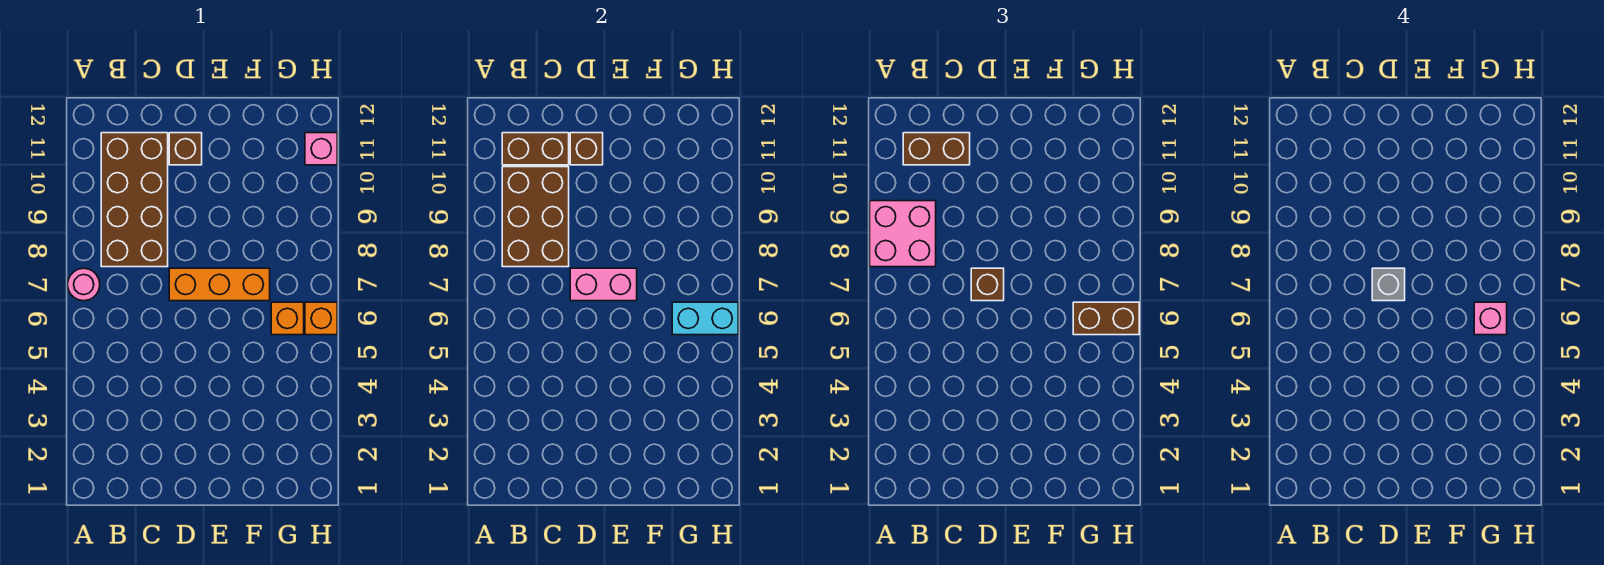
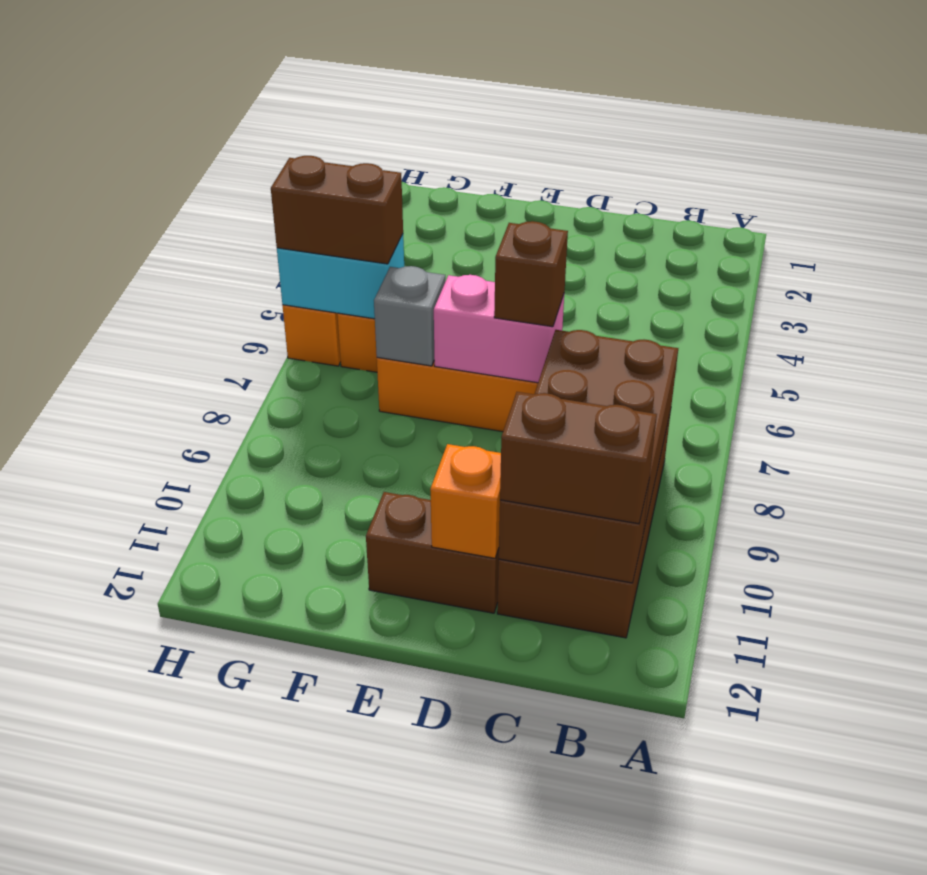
pink 1x1 round brick [68,268,100,301] -> none
pink 2x2 brick [870,201,936,267] -> none
grey 1x1 brick [1372,268,1405,301] -> grey 1x1 brick moved to [374,266,445,366]
brown 1x1 brick [169,133,202,165] -> brown 1x2 brick [366,492,499,613]
brown 1x1 brick [570,133,603,165] -> orange 1x1 brick [430,444,501,558]
pink 1x1 brick [1474,302,1507,335] -> none
pink 1x1 brick [305,133,337,165] -> none

